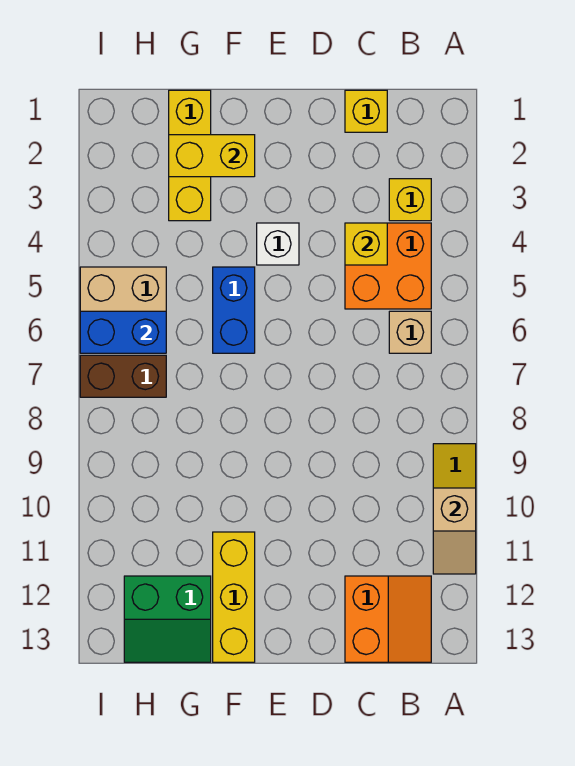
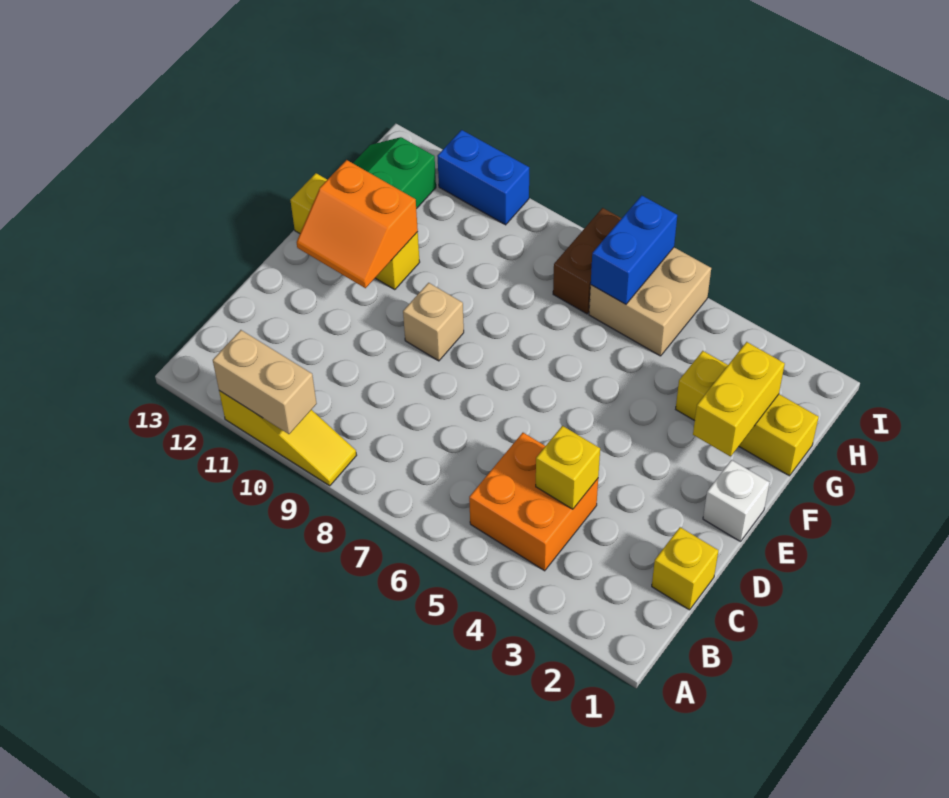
tan 1x2 slope [433,488,476,574] -> tan 1x2 brick [213,330,317,434]
yellow 1x1 brick [389,179,431,221] -> none
tan 1x1 brick [389,311,431,353] -> tan 1x1 brick moved to [403,283,464,361]
orange 2x2 slope [345,576,431,662] -> orange 2x2 slope moved to [297,160,418,288]
white 1x1 brick [257,223,299,265] -> white 1x1 brick moved to [703,460,770,542]
blue 1x2 brick [213,267,255,353] -> blue 1x2 brick moved to [437,130,529,225]

